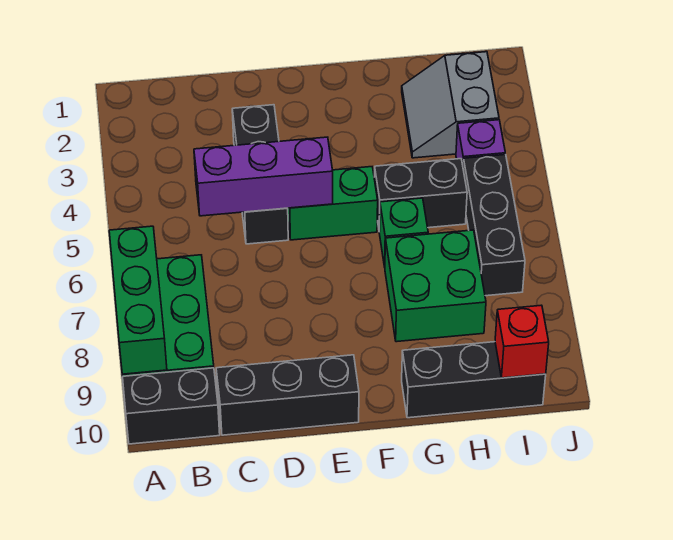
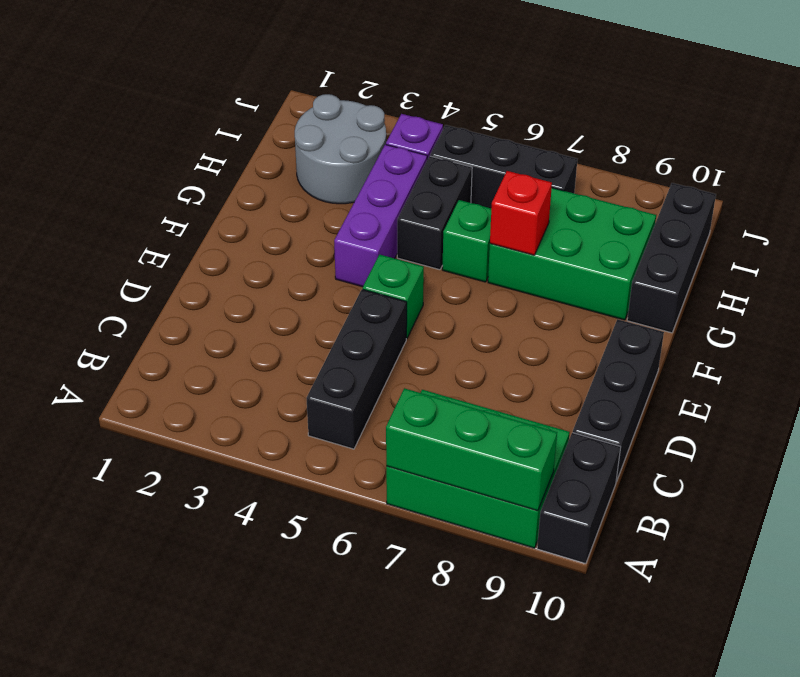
purple 1x3 brick [194,137,333,216] -> purple 1x3 brick moved to [334,144,427,287]
black 1x3 brick [232,105,288,244] -> black 1x3 brick turned to [306,289,407,449]
green 1x2 brick [288,167,378,240] -> green 1x1 brick [363,255,424,338]
green 2x2 brick [385,230,486,342] -> green 2x3 brick [488,188,656,320]
grey 2x2 slope [402,52,499,158] -> grey 2x2 round brick [295,94,386,204]
red 1x1 brick [495,305,549,378] -> red 1x1 brick moved to [490,171,552,255]

